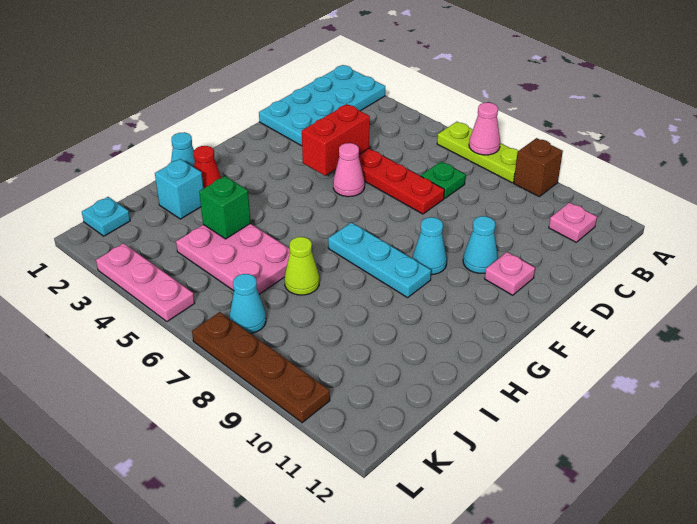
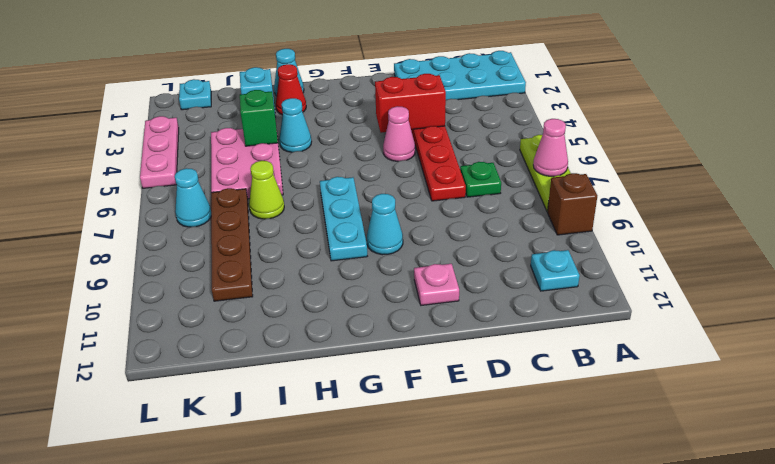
pink 1x1 plate [549,202,597,242] -> cyan 1x1 plate [531,250,580,291]
cyan 1x1 cone [463,216,498,273] -> cyan 1x1 cone moved to [279,98,312,152]
brown 1x4 plate [192,312,330,423] -> brown 1x4 plate moved to [211,188,253,301]

